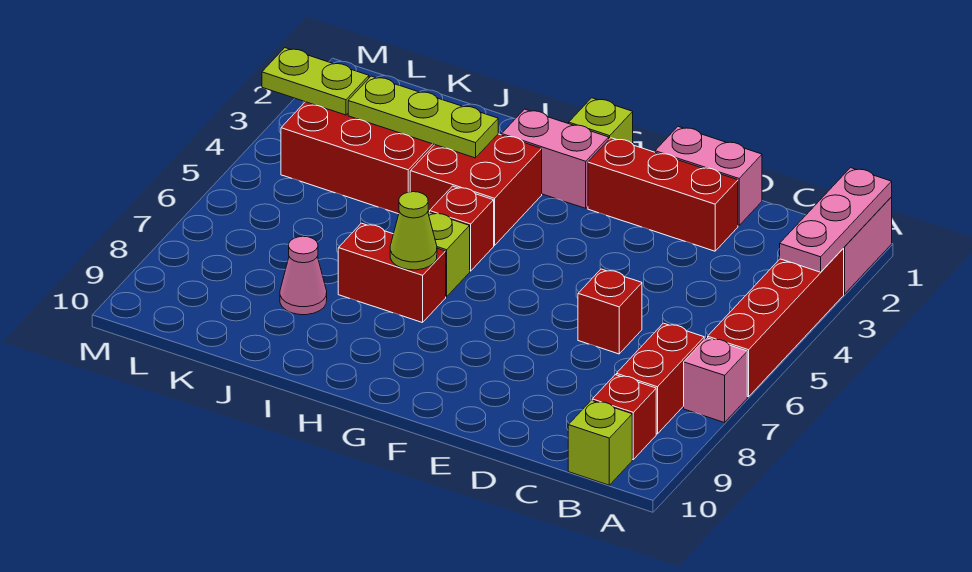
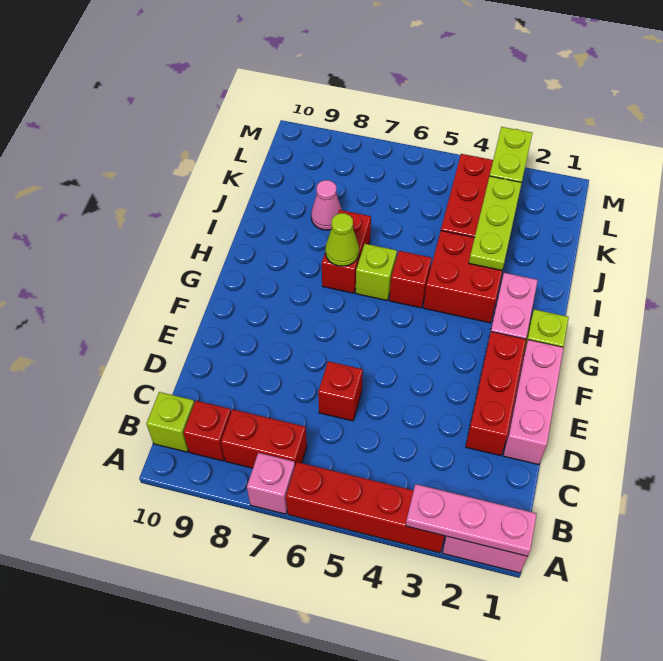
pink 1x2 brick [655,127,762,226] -> pink 1x3 brick [503,340,564,465]

